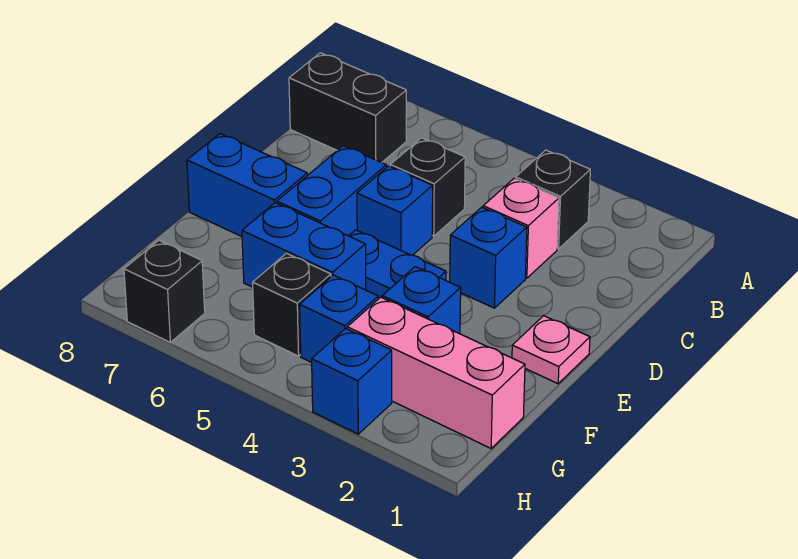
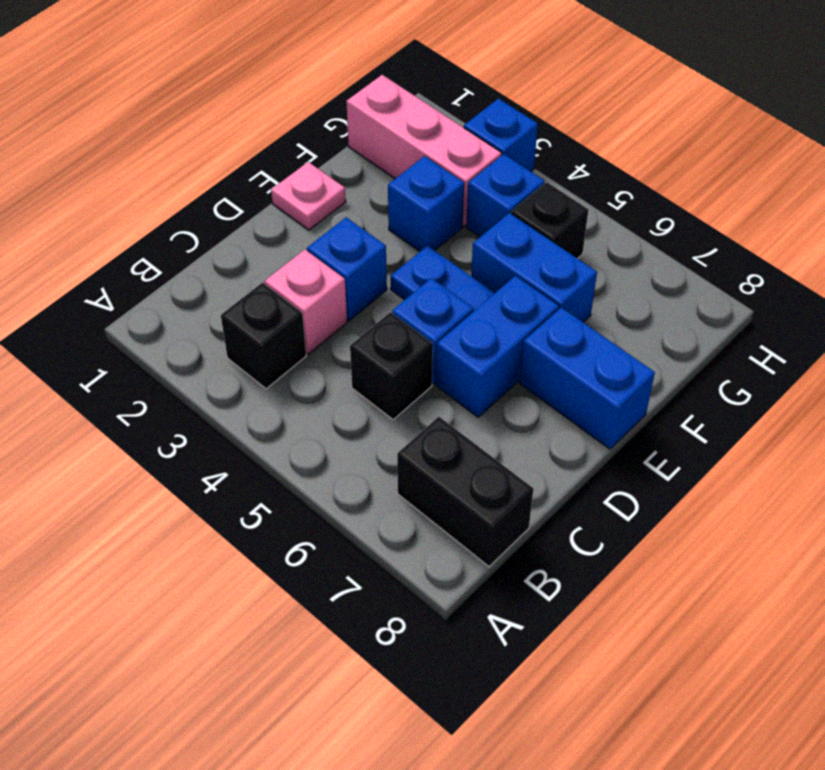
black 1x1 brick [124,240,205,342] -> none

